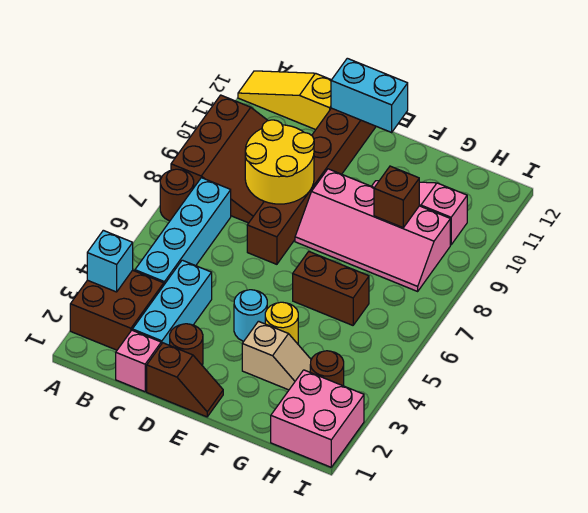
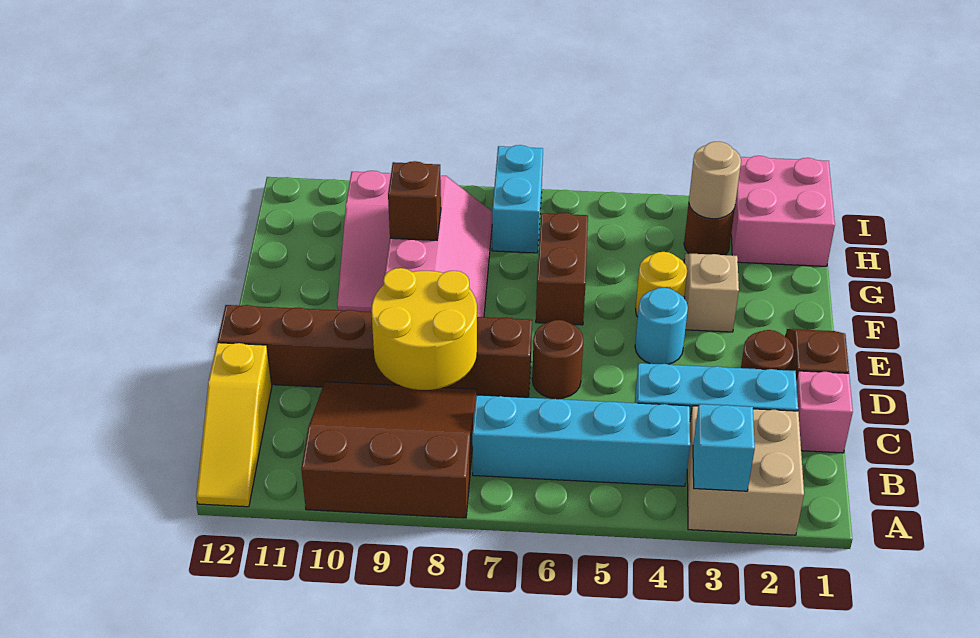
brown 2x2 brick [70,270,164,350] -> tan 2x2 brick [687,406,804,535]
brown 1x1 round brick [160,169,194,221] -> brown 1x1 round brick moved to [532,320,583,399]
cyan 1x2 brick [331,58,408,133] -> cyan 1x2 brick moved to [492,145,543,253]
none -> tan 1x1 round brick [689,142,741,219]

